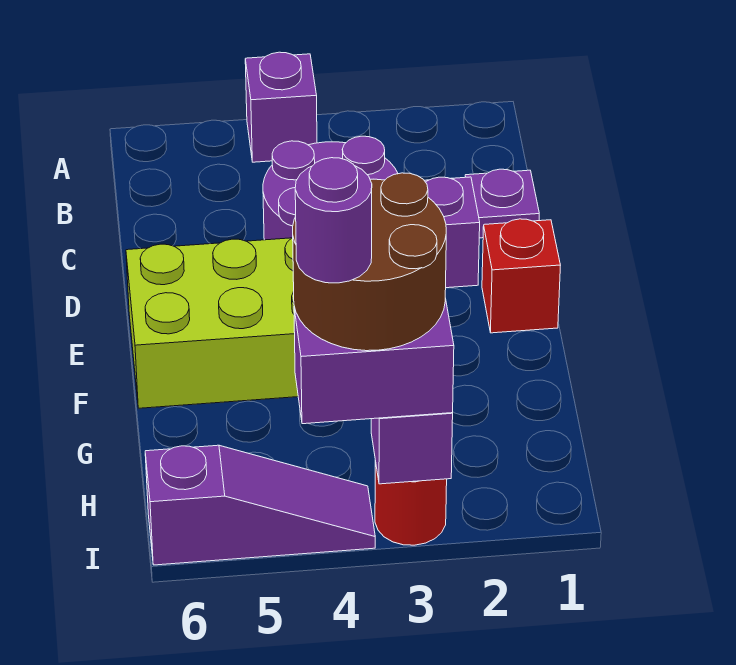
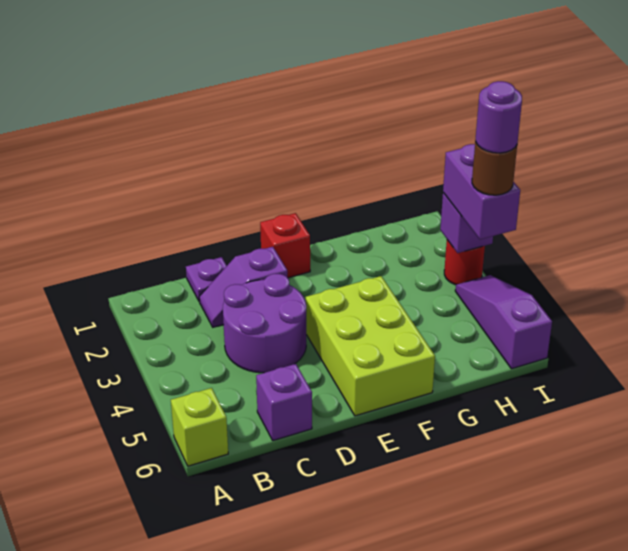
purple 1x1 brick [245,52,317,162] -> purple 1x1 brick moved to [256,364,312,441]
none -> lime 1x1 brick [171,388,228,466]
brown 2x2 round brick [293,173,446,351] -> brown 1x1 round brick [472,139,517,195]

